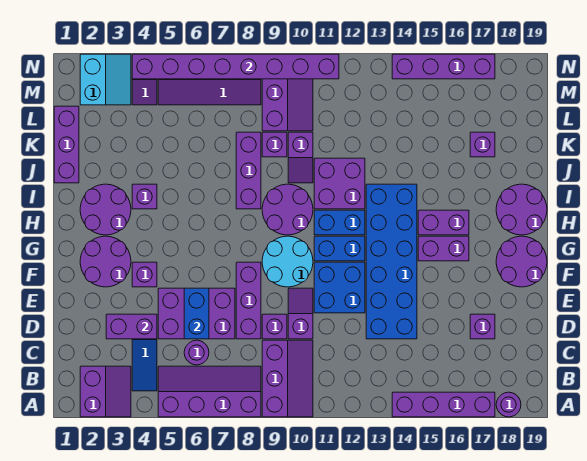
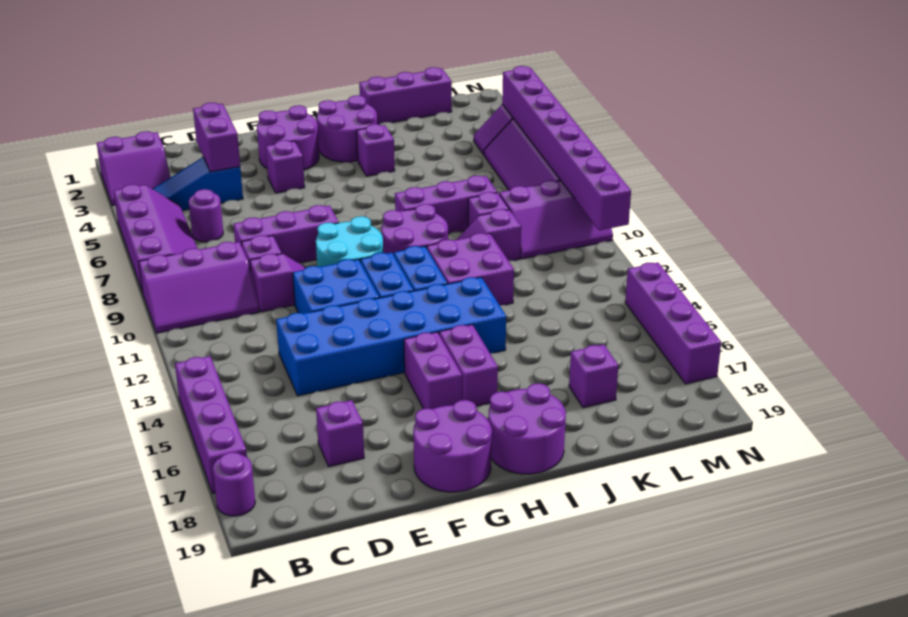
purple 2x3 brick [158,288,235,339] -> none
blue 1x2 brick [184,288,209,339] -> none
cyan 2x2 slope [80,54,131,105] -> none

